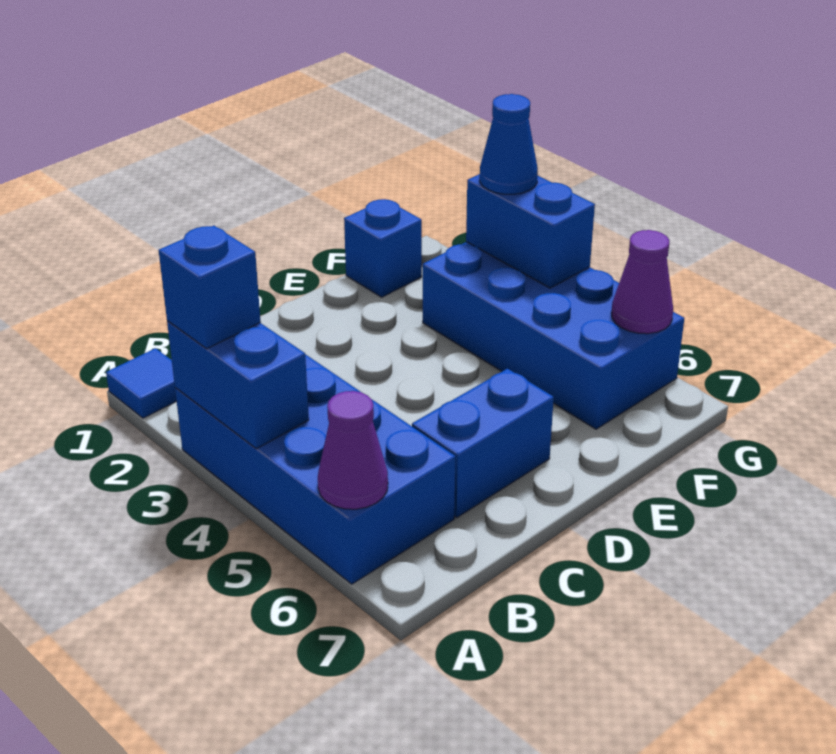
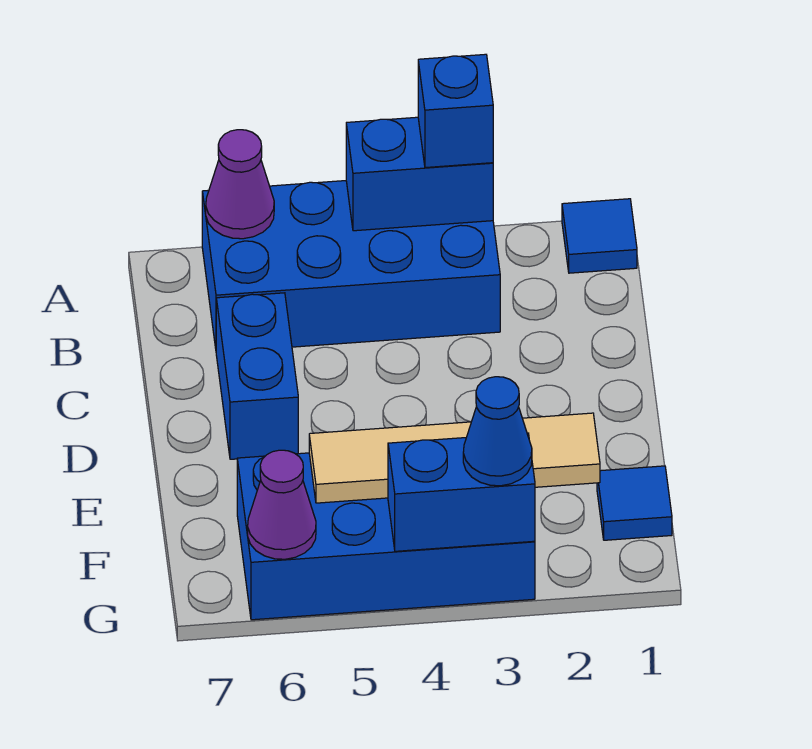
blue 1x1 brick [344,199,422,297] -> blue 1x1 tile [597,466,672,540]
none -> tan 1x4 tile [309,413,600,503]

